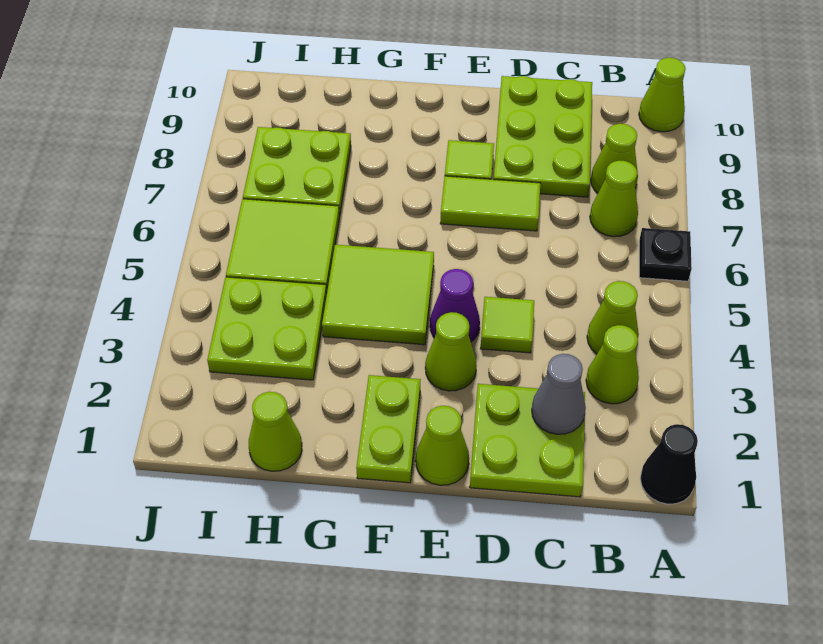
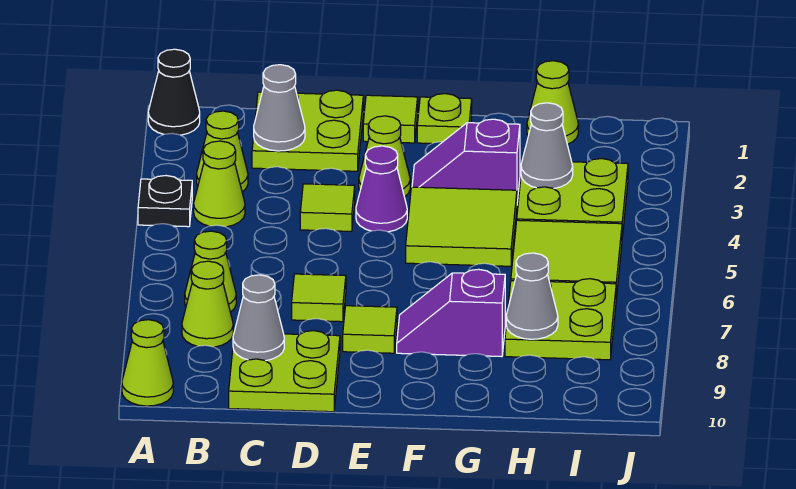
black 1x1 plate [639,228,692,281] -> black 1x1 plate moved to [138,176,192,227]
lime 2x3 plate [494,76,592,197] -> lime 2x2 plate [229,331,340,412]
none -> grey 1x1 cone [233,275,284,361]
lime 1x2 tile [440,176,540,231] -> lime 1x1 tile [292,274,346,322]
lime 1x1 cone [416,406,469,485] -> lime 1x1 tile [363,95,418,143]
lime 1x2 plate [356,375,420,483] -> lime 1x1 plate [417,94,472,144]
none -> purple 1x2 slope [412,119,520,202]
none -> purple 1x2 slope [397,269,505,357]
none -> grey 1x1 cone [521,103,573,189]
none -> grey 1x1 cone [506,253,558,339]

